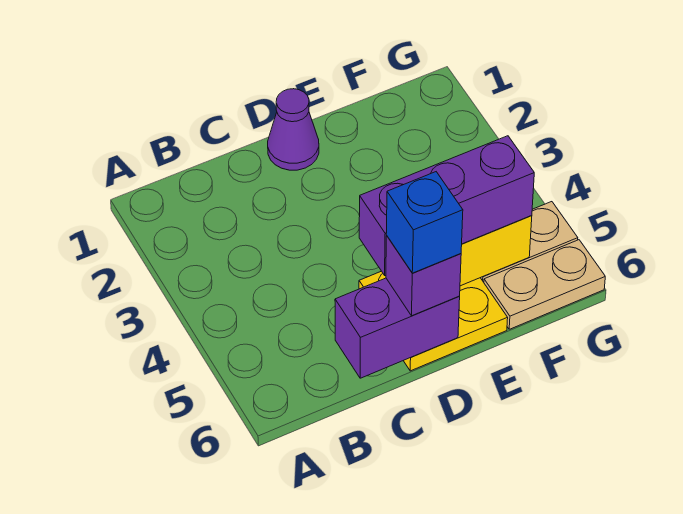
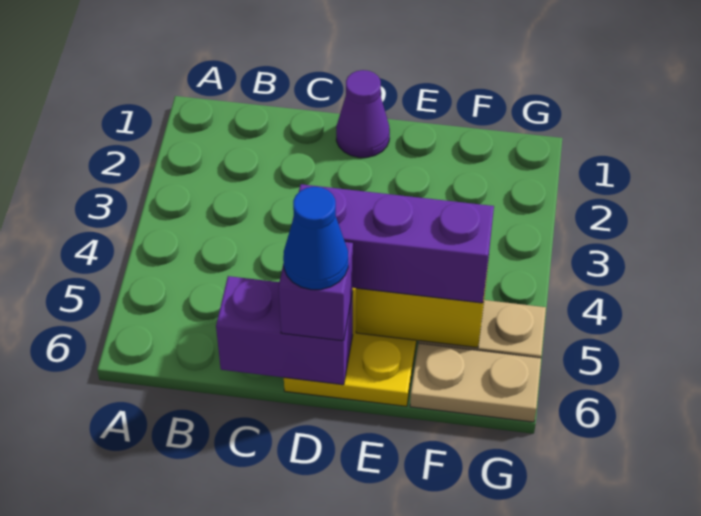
blue 1x1 brick [386,172,463,273] -> blue 1x1 cone [283,187,348,290]

